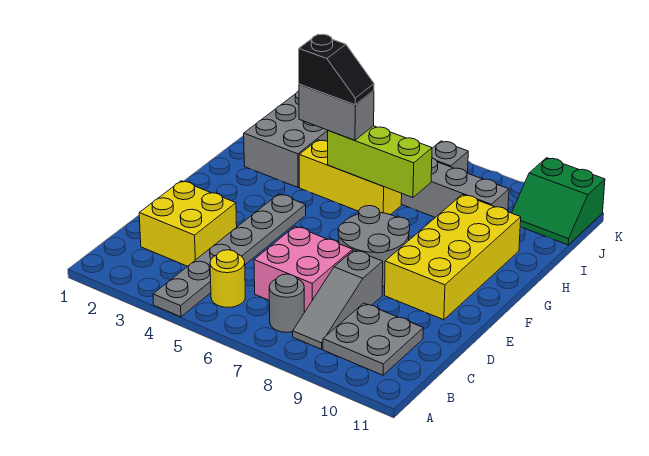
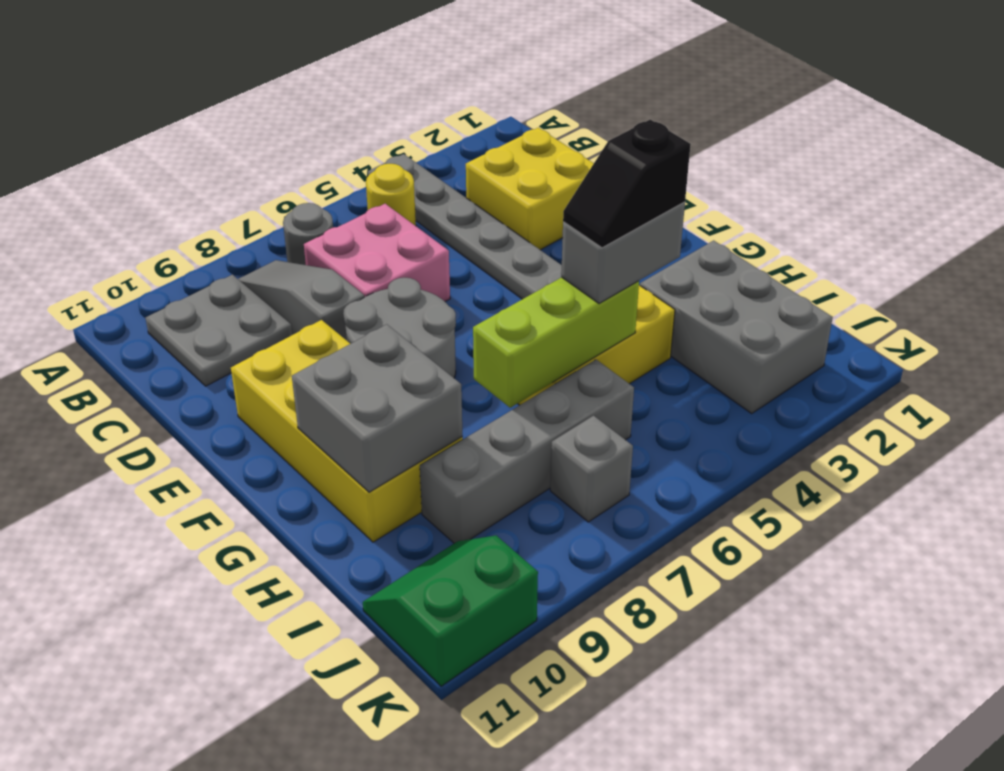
none -> grey 2x2 brick [292,324,463,492]

